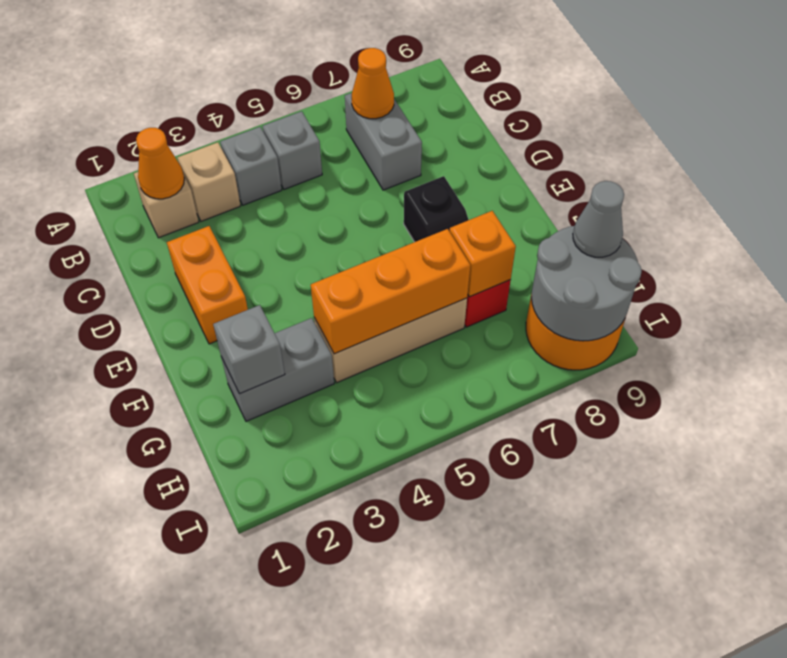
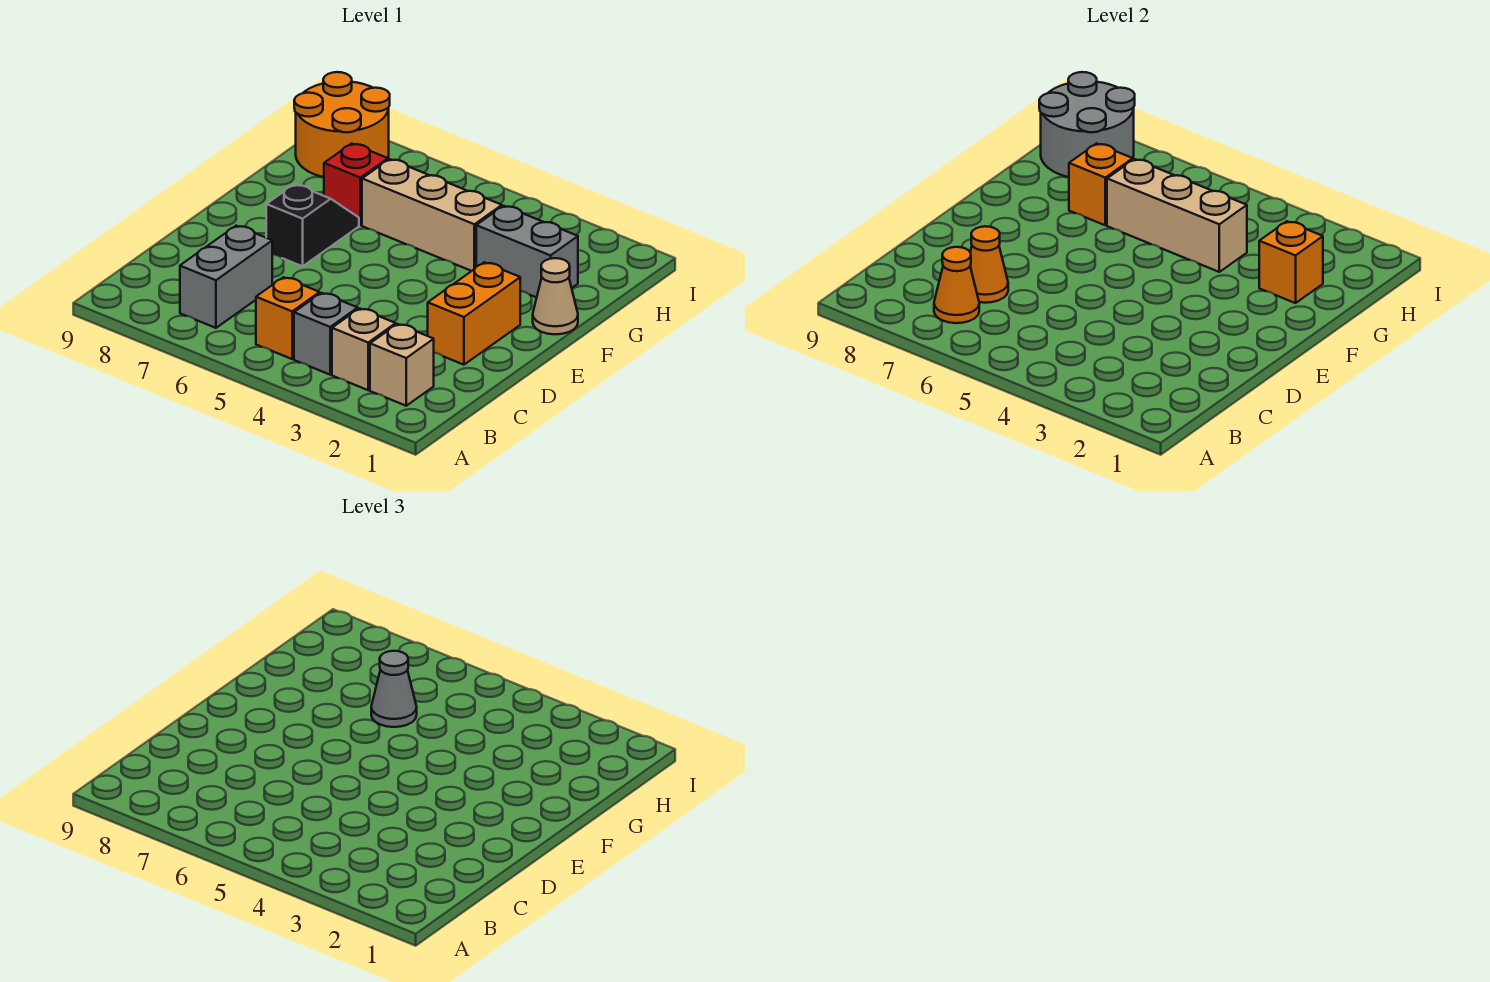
orange 1x1 cone [136,128,184,199] -> orange 1x1 cone moved to [970,226,1008,303]
grey 1x1 brick [263,111,322,189] -> orange 1x1 brick [256,277,320,359]
none -> tan 1x1 cone [533,258,578,334]
grey 1x1 brick [213,305,285,394] -> orange 1x1 brick [1259,221,1323,303]
orange 1x3 brick [311,229,470,354] -> tan 1x3 brick [1107,159,1247,272]
grey 1x1 cone [573,181,624,257] -> grey 1x1 cone moved to [371,651,417,727]

